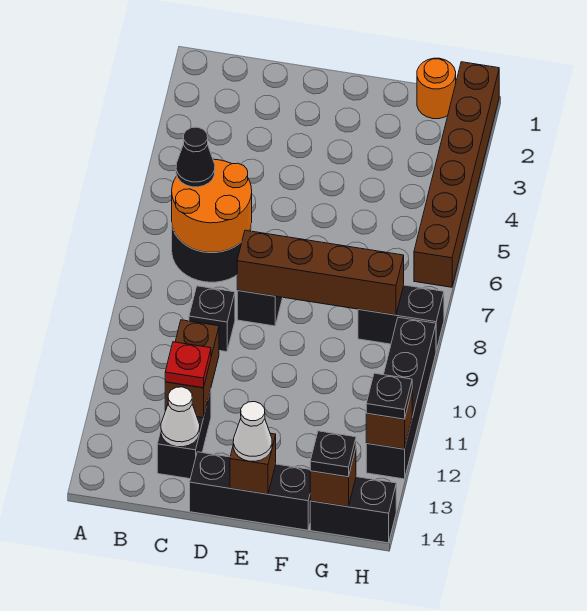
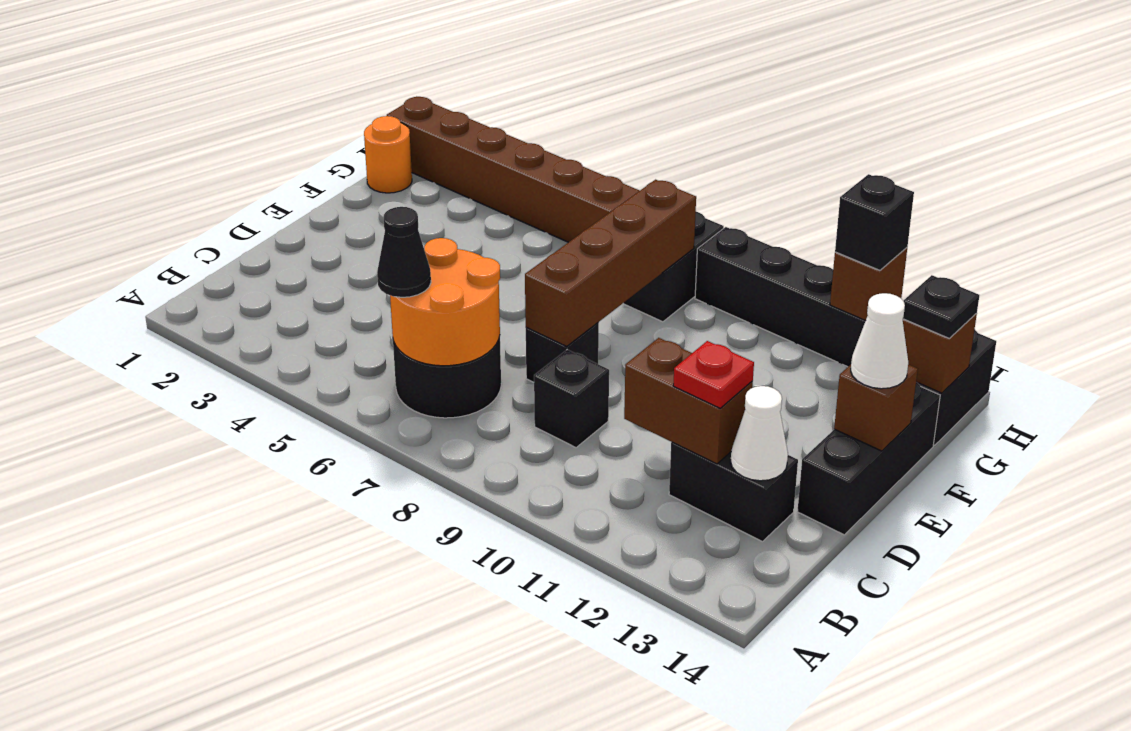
black 1x1 plate [366,373,412,419] -> black 1x1 brick [835,174,914,270]

